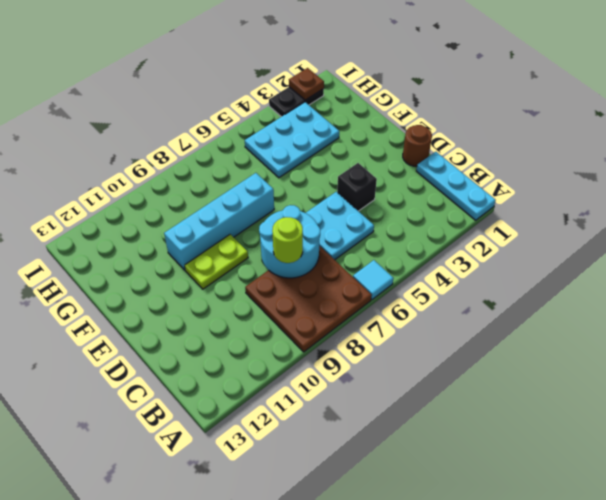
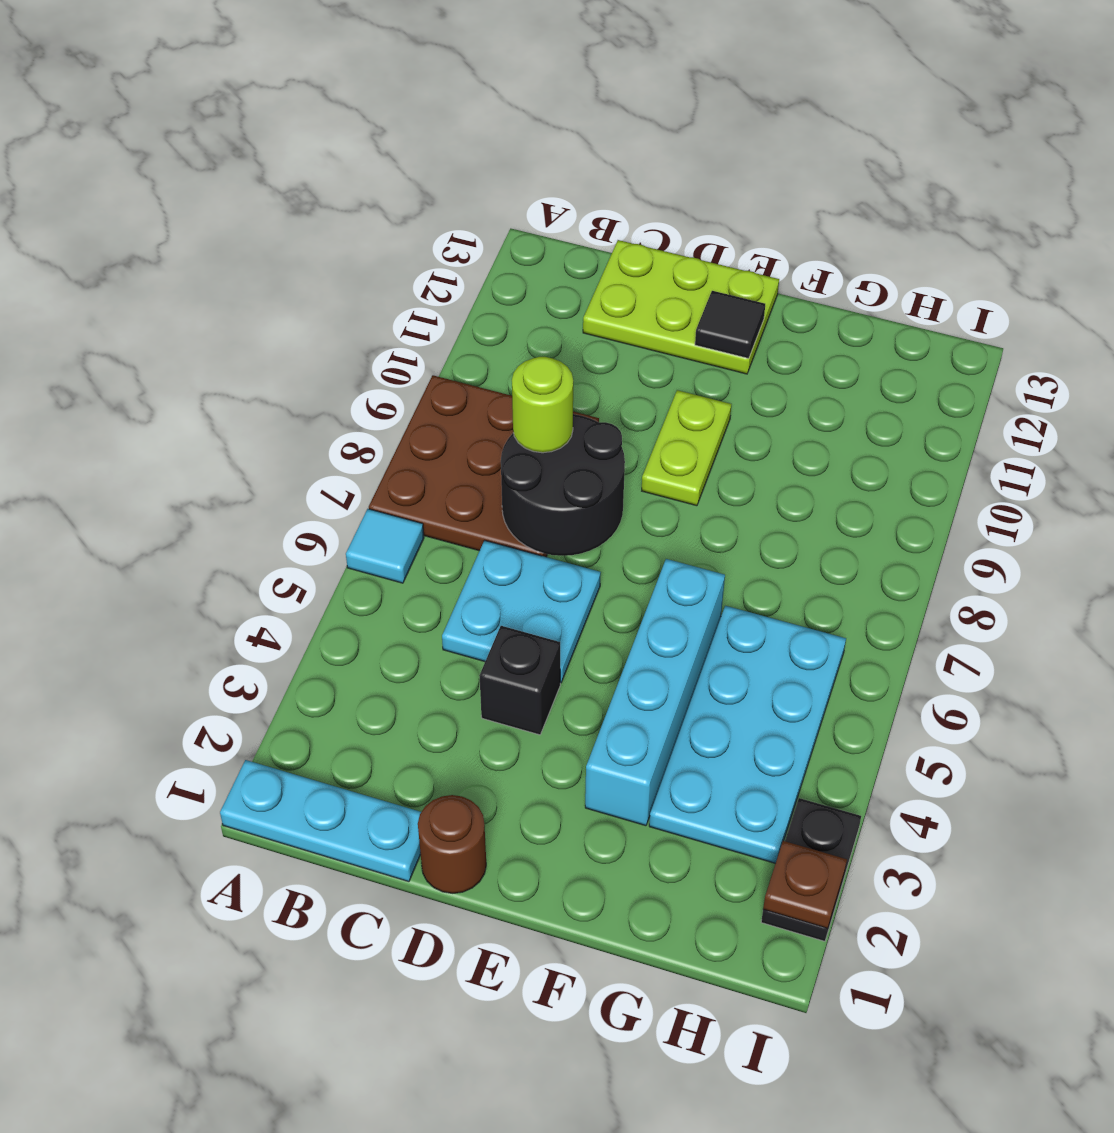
cyan 2x2 round brick [259,205,320,278] -> black 2x2 round brick [501,414,625,556]
none -> lime 2x3 plate [583,240,779,374]
none -> black 1x1 tile [695,291,765,358]
cyan 1x4 brick [164,173,274,270] -> cyan 1x4 brick moved to [585,559,725,826]
cyan 2x3 plate [245,102,339,178] -> cyan 2x4 plate [649,606,846,863]

